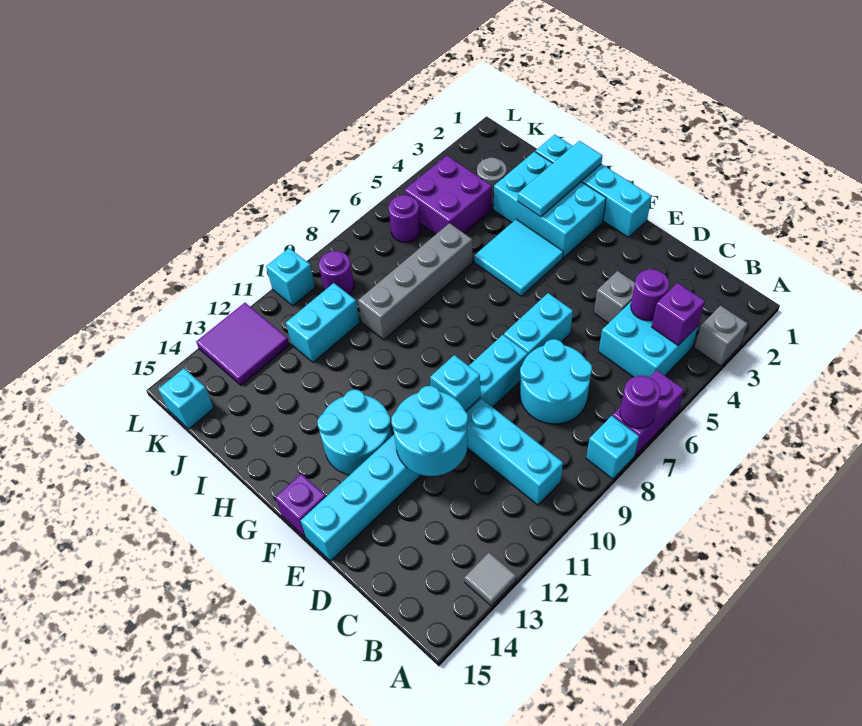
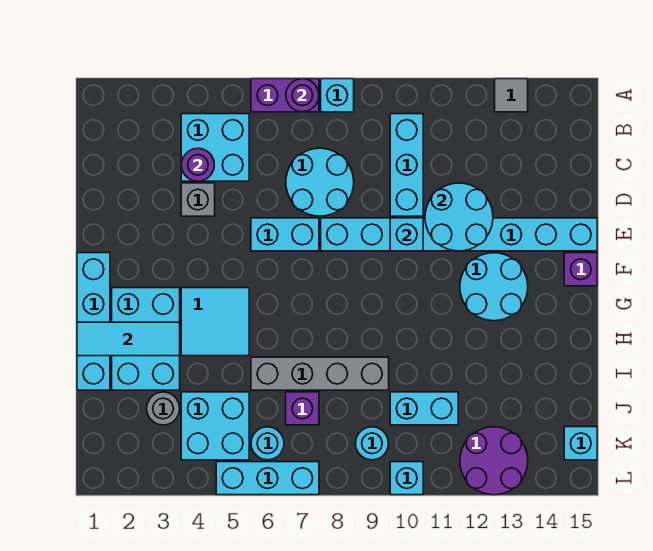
grey 1x1 brick [695,305,748,366] -> none
purple 1x1 brick [652,283,705,345] -> purple 1x1 brick moved to [286,392,319,425]
purple 2x2 brick [405,156,492,235] -> cyan 2x2 brick [181,392,249,460]
purple 1x1 round brick [389,195,421,242] -> cyan 1x1 round brick [251,427,284,460]
purple 1x1 round brick [319,251,354,295] -> cyan 1x1 round brick [355,427,389,460]
purple 2x2 tile [196,303,289,385] -> purple 2x2 round brick [460,427,528,495]
none -> cyan 1x3 brick [216,462,319,495]

